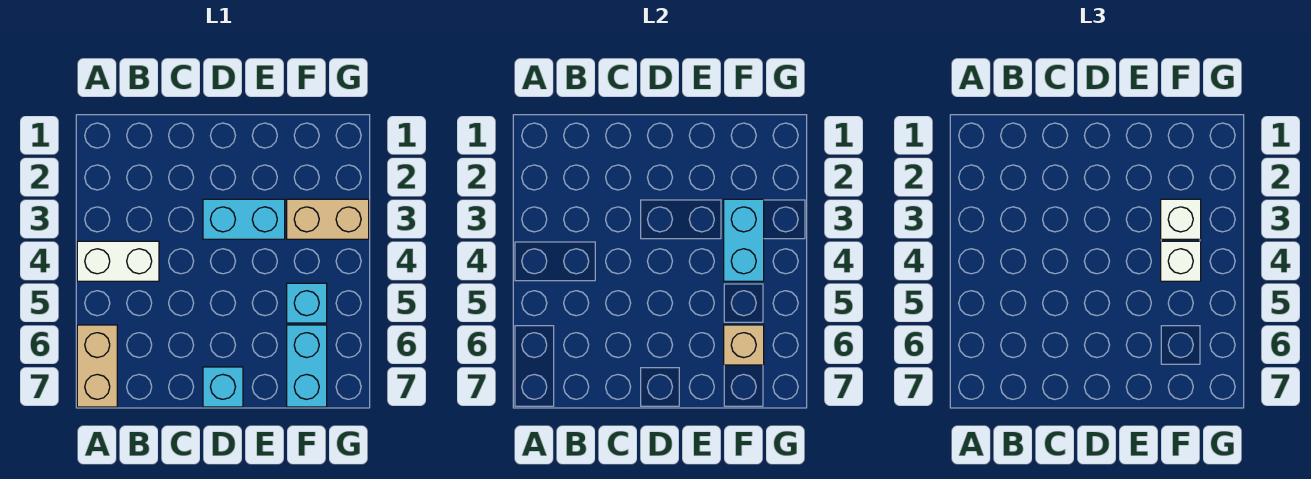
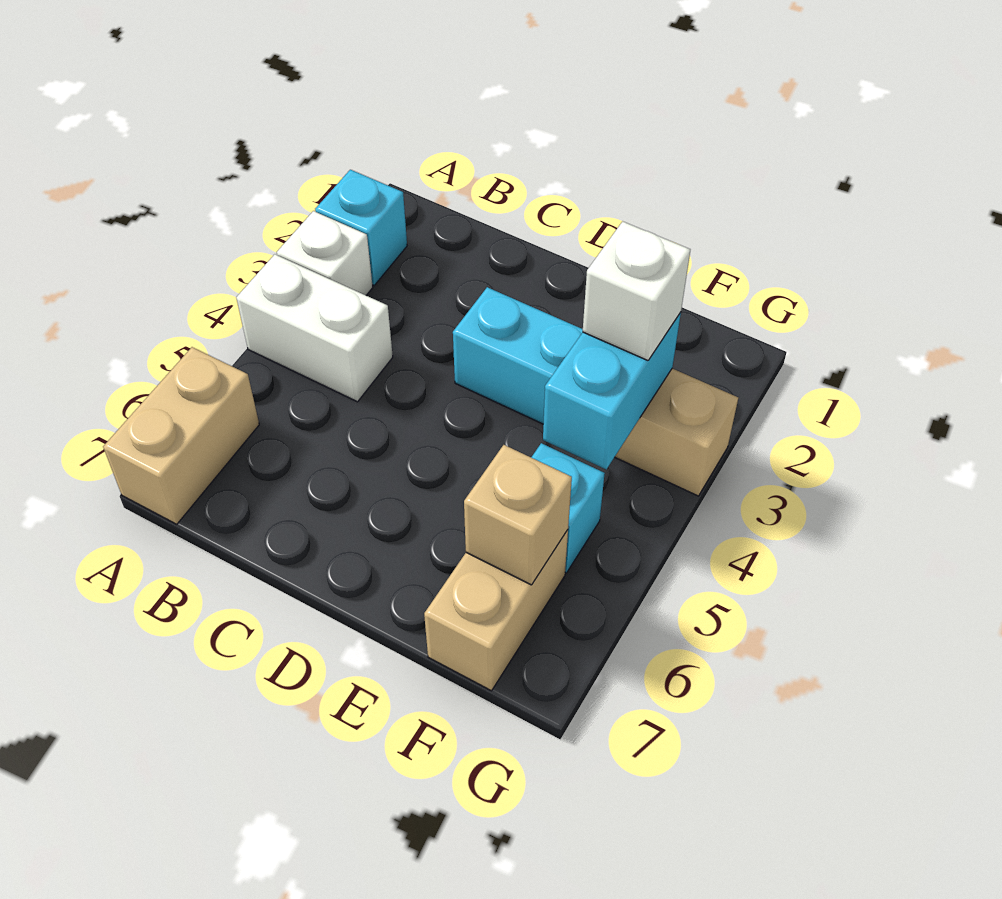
cyan 1x1 brick [203,367,243,407] -> cyan 1x1 brick moved to [315,170,407,285]
white 1x1 brick [1161,241,1201,281] -> white 1x1 brick moved to [277,211,373,295]
cyan 1x2 brick [287,325,327,407] -> tan 1x2 brick [424,530,568,691]

